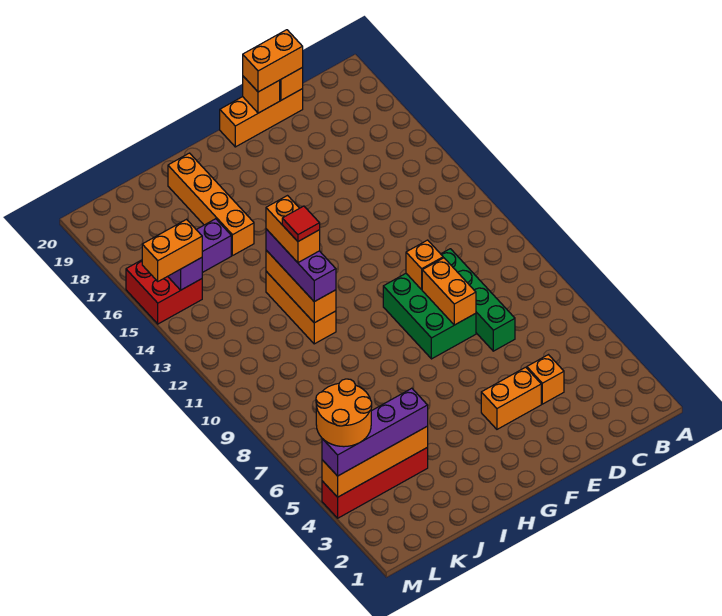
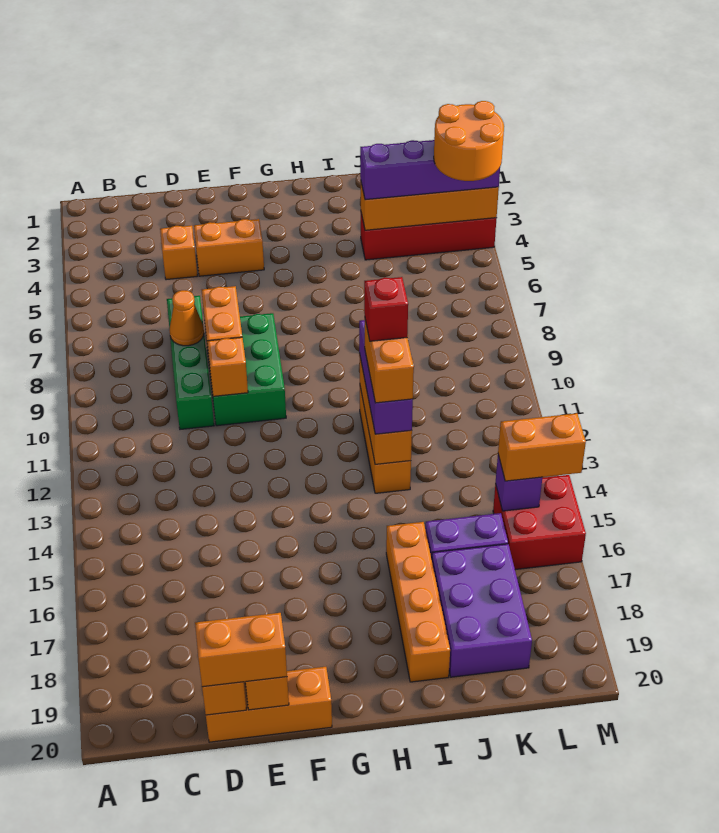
none -> orange 1x1 cone [169,290,204,346]
red 1x1 tile [282,206,320,241] -> red 1x1 brick [364,277,408,341]
none -> purple 2x3 brick [432,544,532,677]

